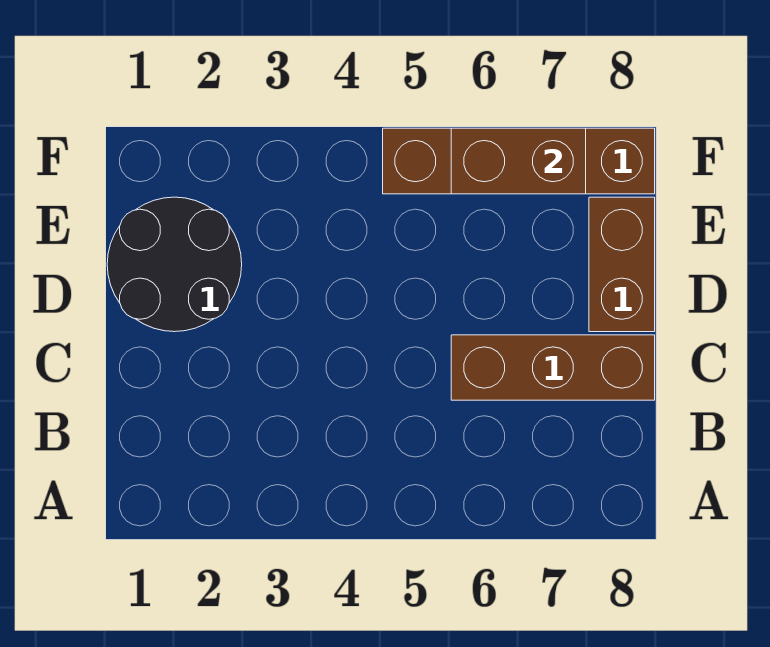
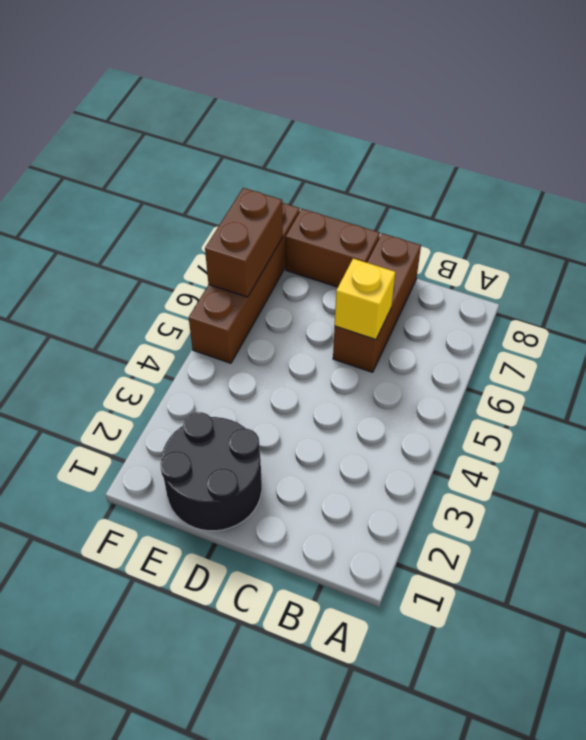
none -> yellow 1x1 brick [335,259,395,340]

